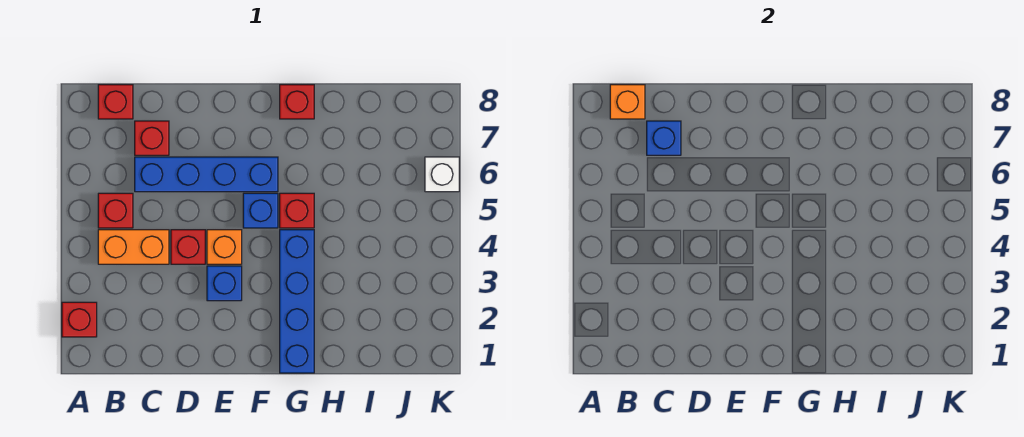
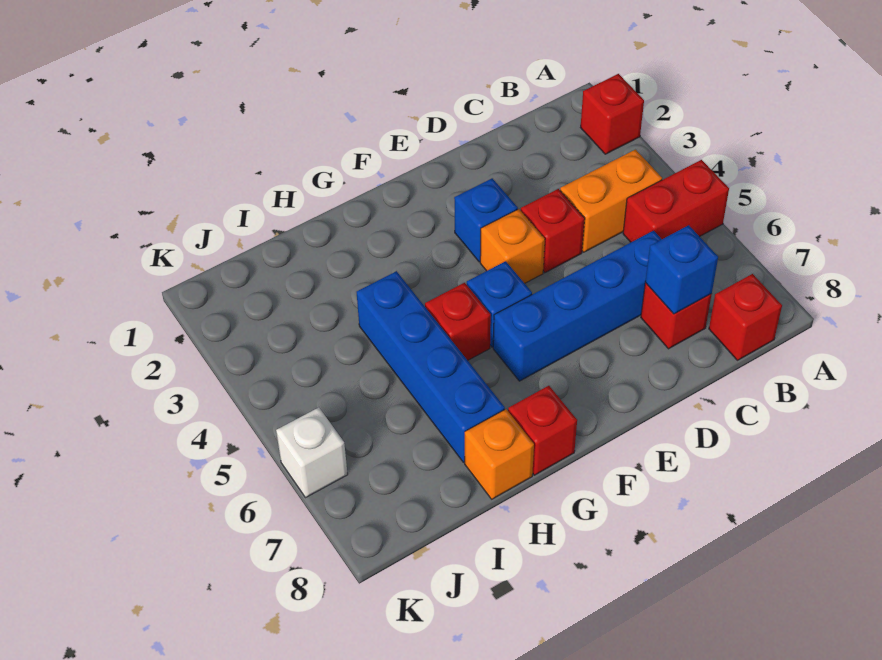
red 1x1 brick [98,193,133,228] -> red 1x2 brick [623,160,729,242]
orange 1x1 brick [610,85,645,119] -> orange 1x1 brick moved to [465,409,534,499]
blue 1x4 brick [280,230,314,373] -> blue 1x4 brick moved to [357,271,505,462]

